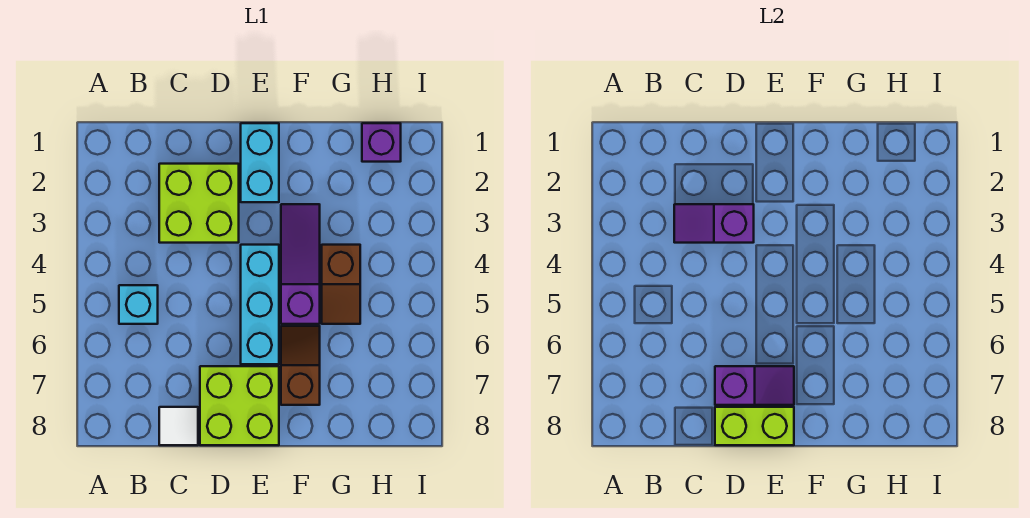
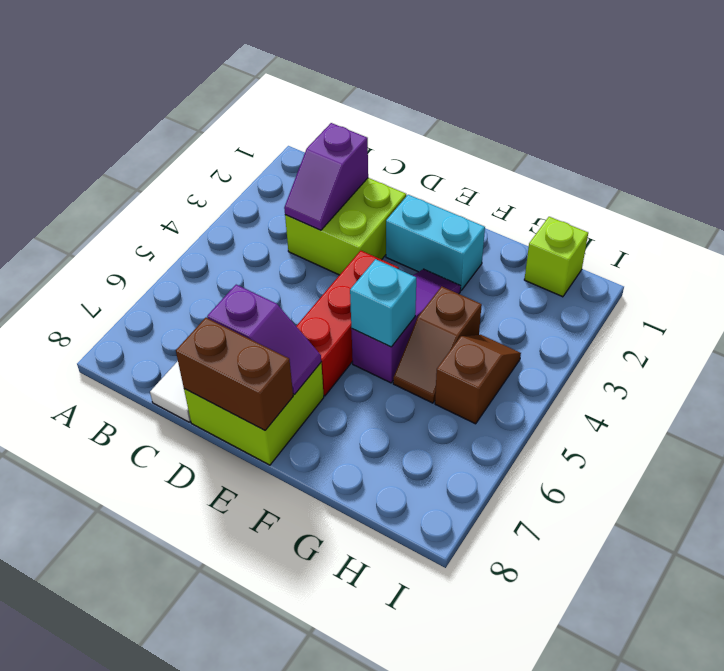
cyan 1x1 brick [119,285,158,324] -> cyan 1x1 brick moved to [350,259,416,347]
purple 1x2 slope [674,204,754,243] -> purple 1x2 slope turned to [284,123,368,230]
lime 1x2 brick [715,407,794,445] -> brown 1x2 brick [176,318,293,430]
cyan 1x2 brick [241,123,279,202] -> cyan 1x2 brick turned to [386,195,485,290]
cyan 1x3 brick [241,245,279,364] -> red 1x3 brick [296,251,399,396]
brown 1x2 slope [281,326,320,405] -> brown 1x2 slope moved to [435,335,521,424]
purple 1x1 brick [362,123,401,162] -> lime 1x1 brick [524,217,588,297]

